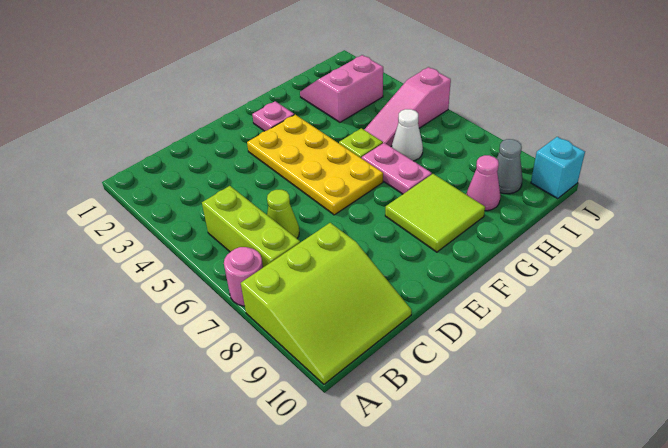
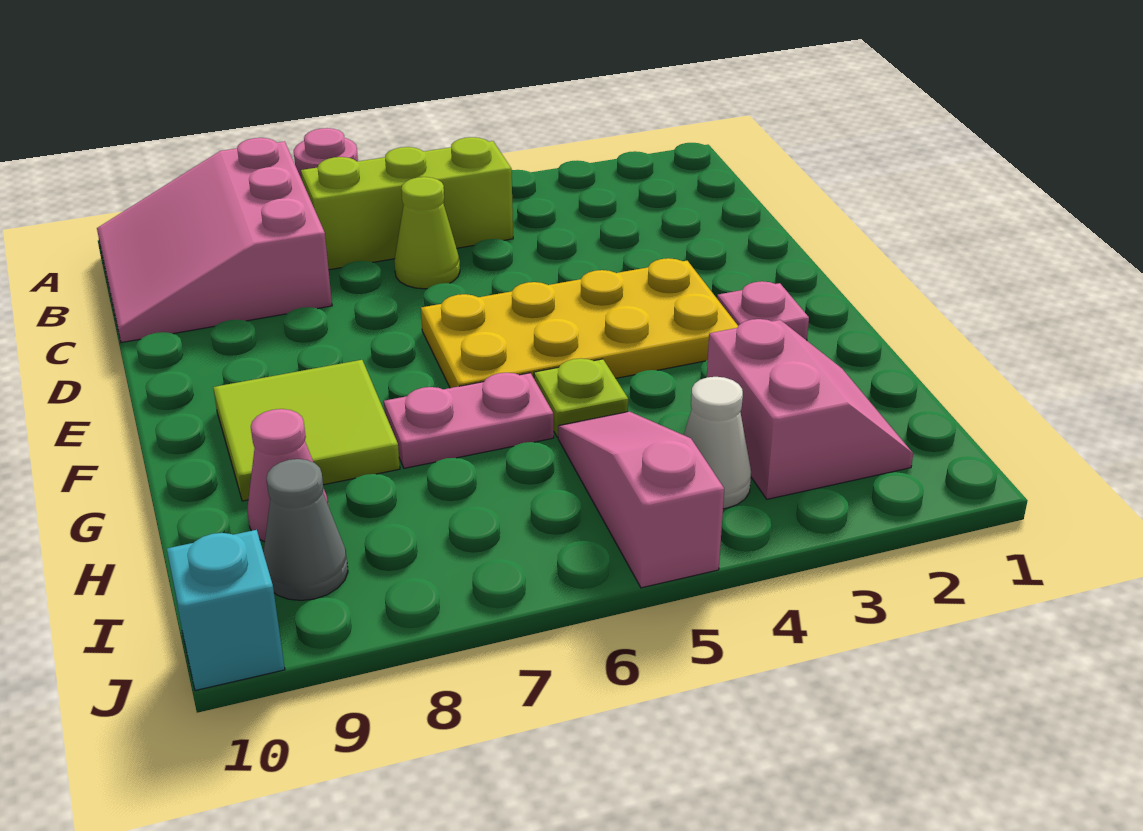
lime 3x3 slope [241,223,411,384] -> pink 3x3 slope [97,138,332,343]
white 1x1 cone [392,109,423,161] -> white 1x1 cone moved to [684,377,751,509]

